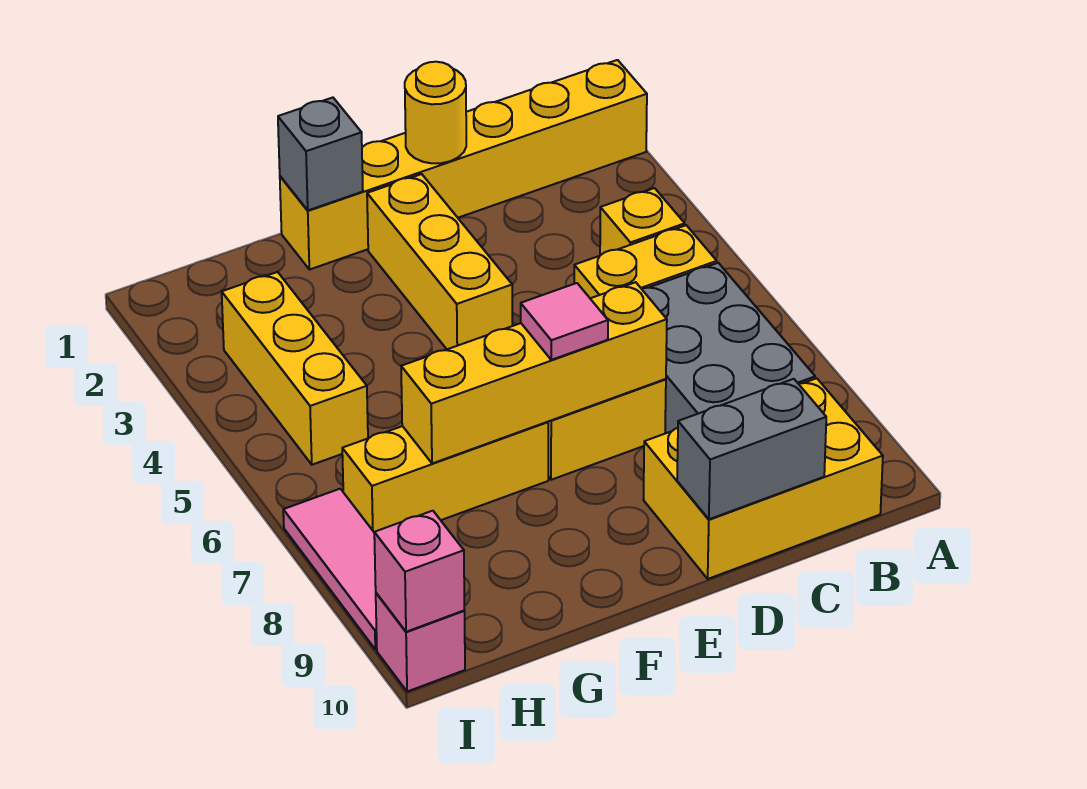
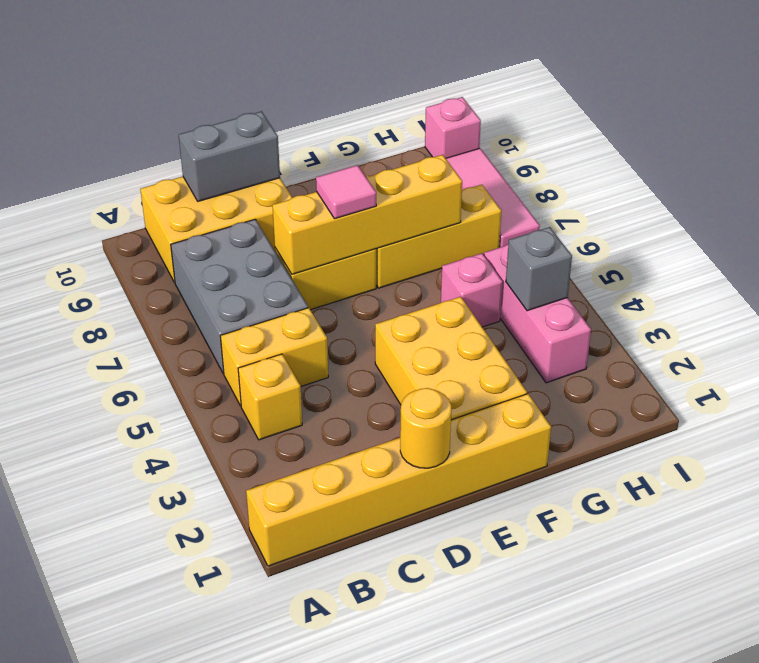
yellow 1x3 brick [367,174,512,349] -> yellow 2x3 brick [375,297,527,420]
grey 1x1 brick [278,98,363,210] -> grey 1x1 brick moved to [506,227,572,311]
yellow 1x3 brick [222,272,368,465] -> pink 1x3 brick [484,245,591,383]
pink 1x1 brick [374,511,464,632] -> pink 1x1 brick moved to [441,253,503,327]

